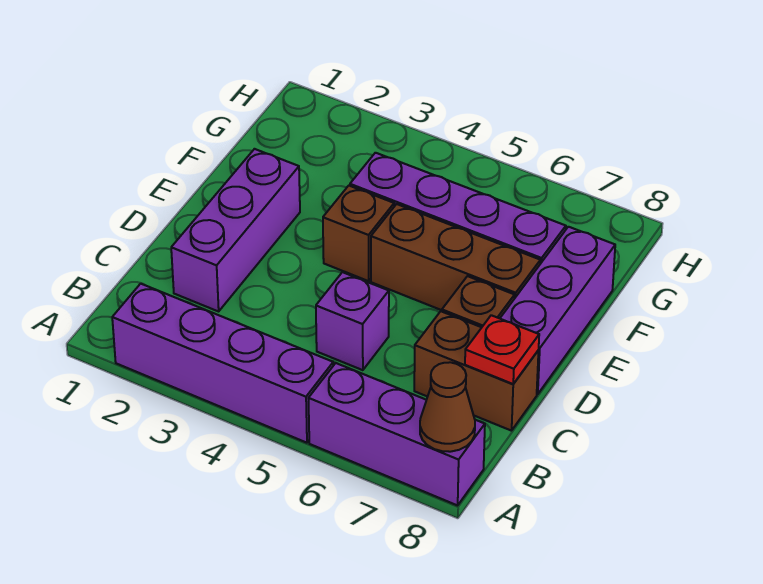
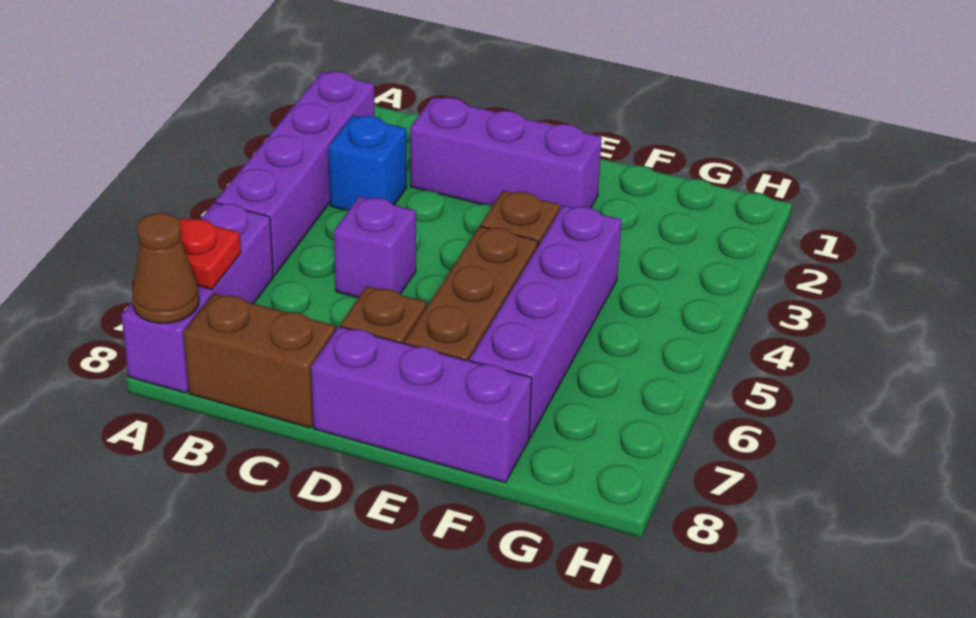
none -> blue 1x1 brick [328,116,407,210]
brown 1x2 brick [414,311,539,431] -> brown 1x2 brick turned to [184,293,336,428]
red 1x1 plate [465,315,539,384] -> red 1x1 plate moved to [180,218,241,290]

